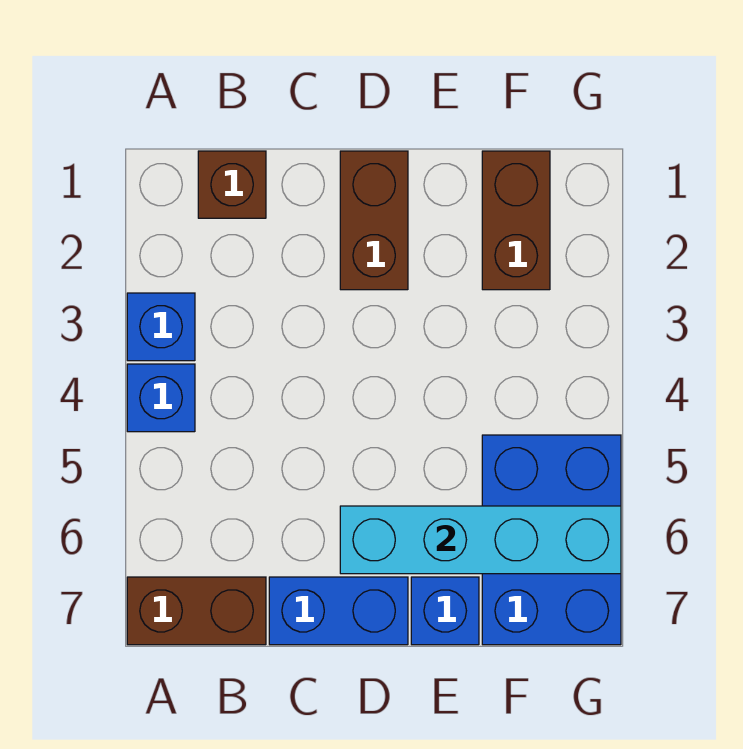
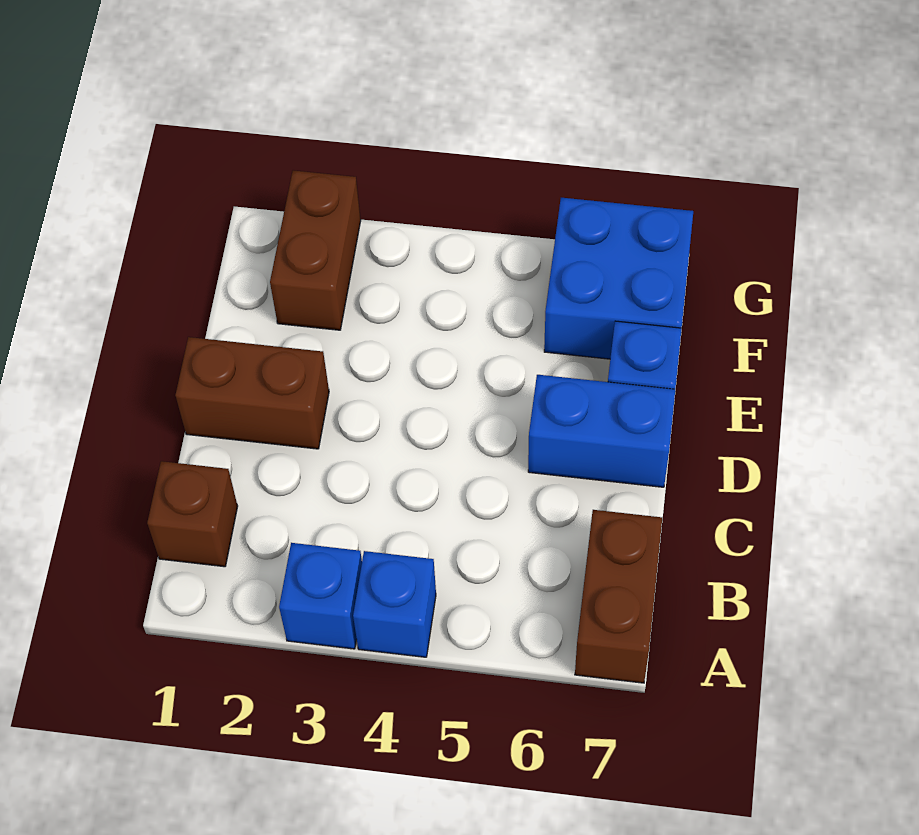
blue 1x2 brick [269,577,408,645] -> blue 1x2 brick turned to [528,375,675,487]
cyan 1x4 brick [340,506,621,574] -> none
brown 1x2 brick [482,151,550,290] -> brown 1x2 brick turned to [270,170,361,330]
blue 2x3 brick [482,435,621,645] -> blue 2x2 brick [544,198,693,359]

